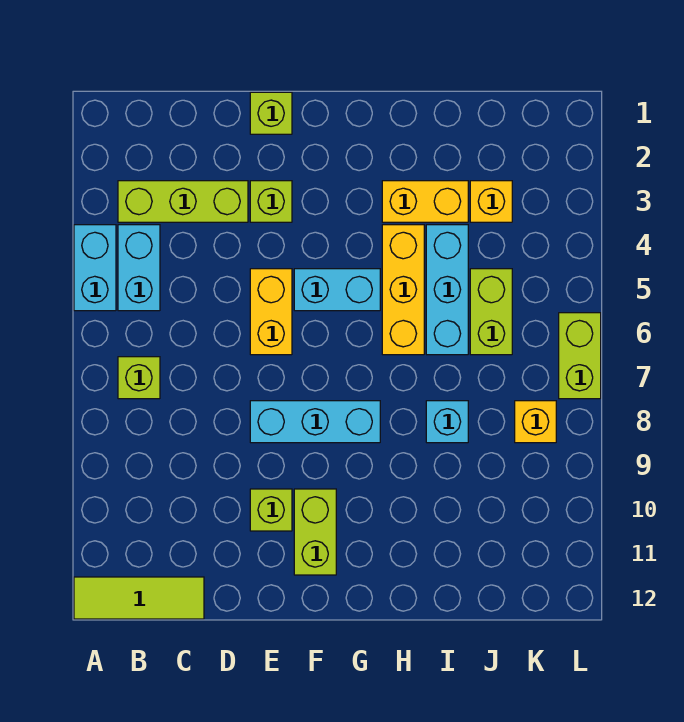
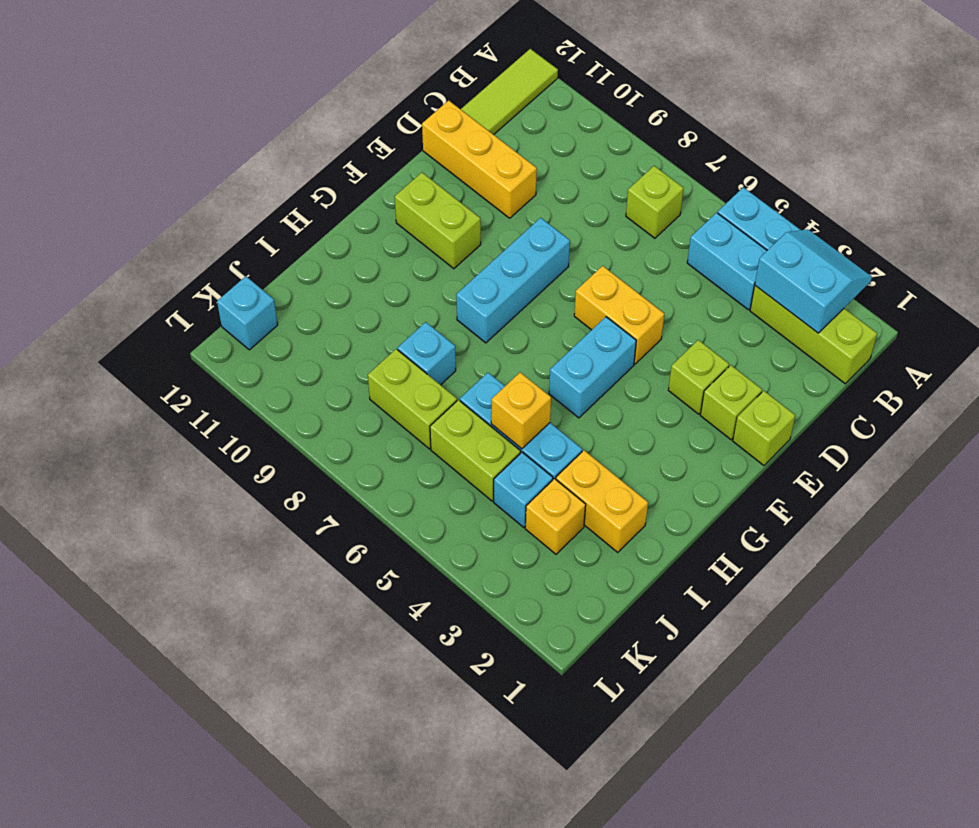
none -> cyan 2x2 slope [755,229,872,333]
lime 1x3 brick [118,181,248,222] -> lime 1x3 brick turned to [750,286,877,384]
lime 1x1 brick [250,489,292,531] -> lime 1x1 brick moved to [700,365,762,440]
yellow 1x2 brick [382,181,468,222] -> yellow 1x2 brick turned to [556,450,648,552]
yellow 1x3 brick [382,225,424,355] -> yellow 1x3 brick moved to [422,100,537,218]
none -> cyan 1x1 brick [494,452,553,528]
yellow 1x1 brick [515,401,556,443] -> yellow 1x1 brick moved to [491,372,551,449]
none -> cyan 1x1 brick [217,276,278,350]
lime 1x2 brick [559,313,601,399] -> lime 1x2 brick moved to [368,349,457,449]

